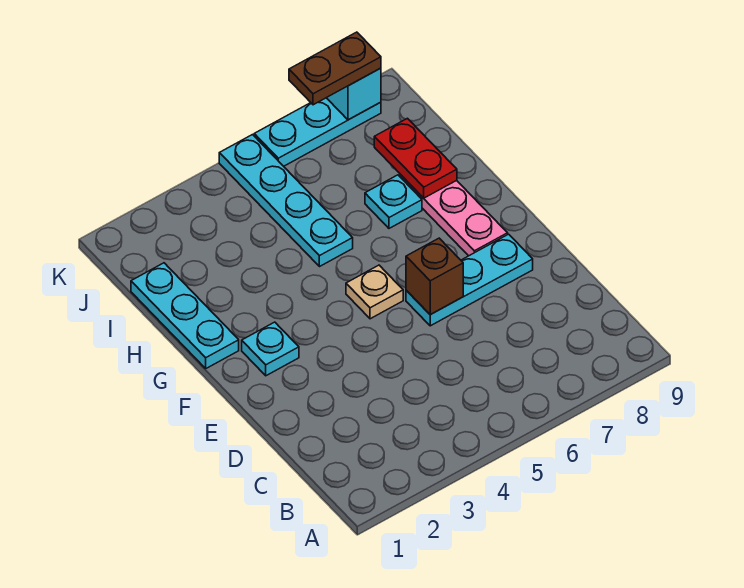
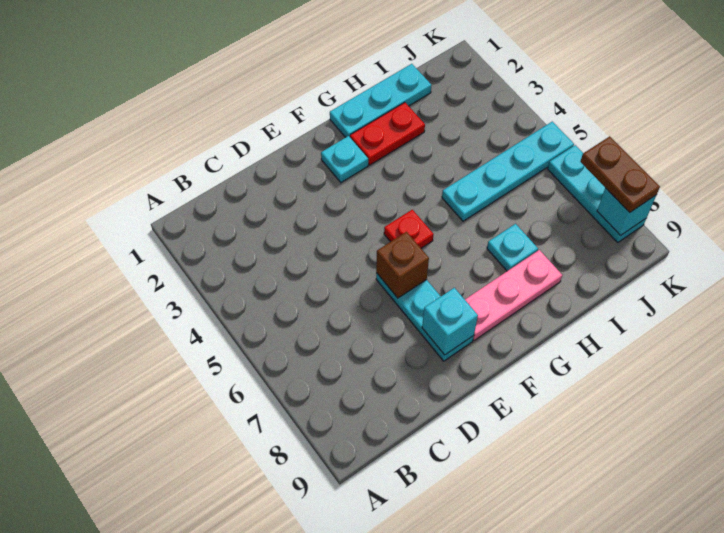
none -> cyan 1x1 brick [422,288,478,355]
tan 1x1 plate [346,265,403,319] -> red 1x1 plate [384,210,434,248]
red 1x2 plate [374,118,457,198] -> red 1x2 plate moved to [350,103,425,165]

